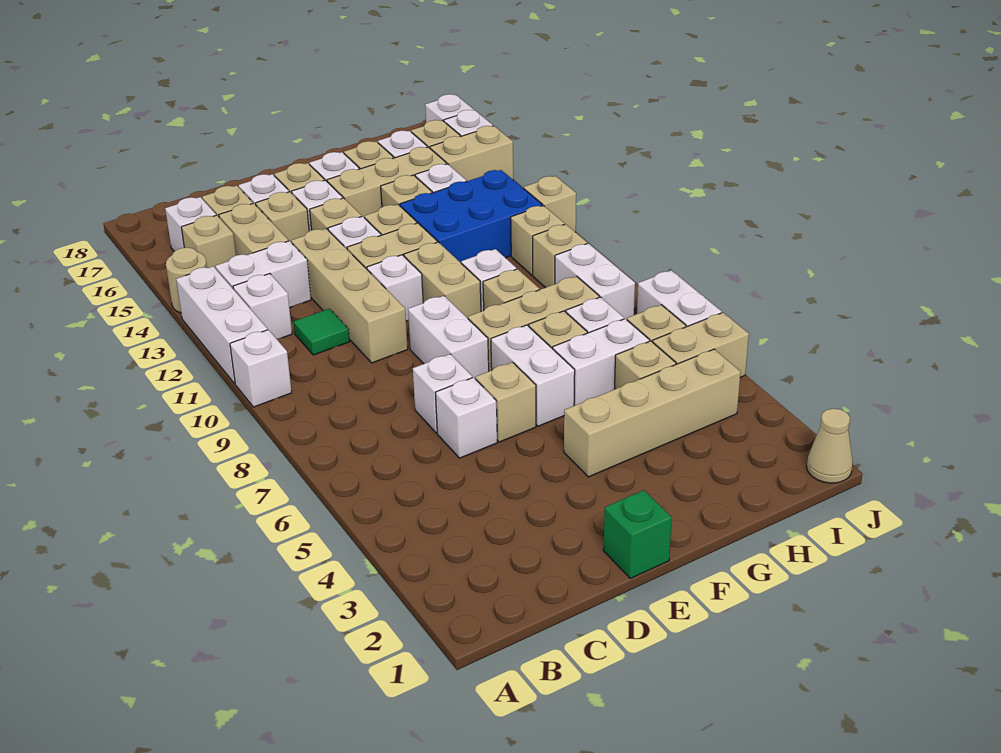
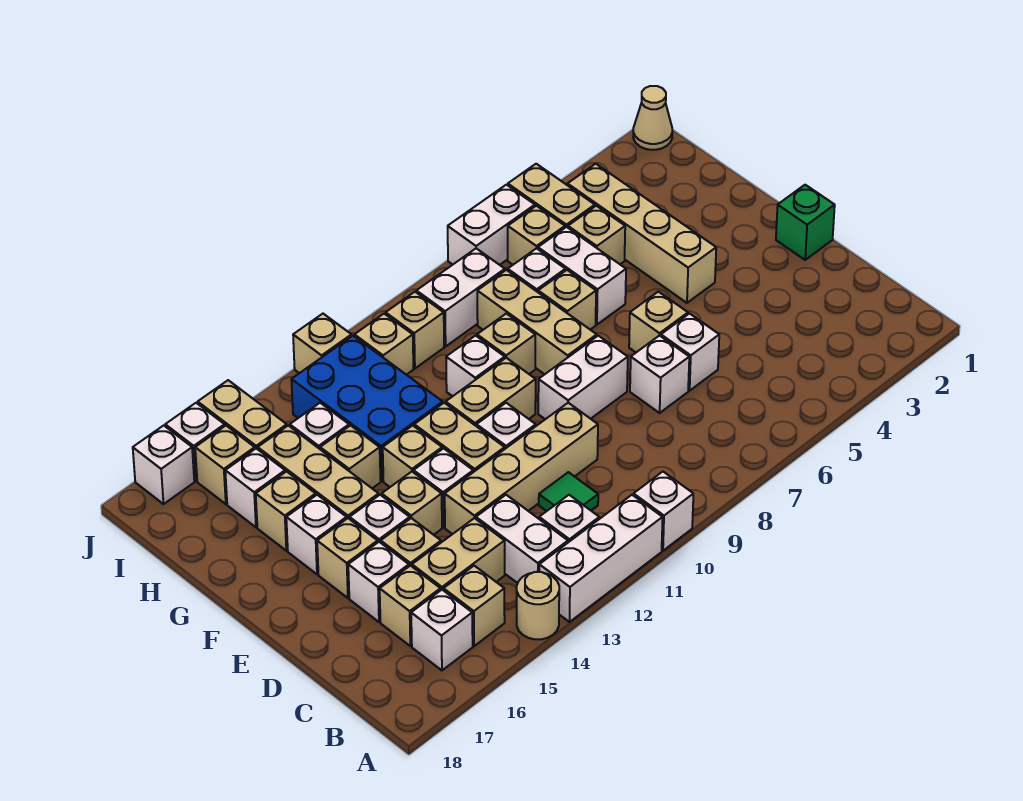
white 1x2 brick [491,325,575,426] -> none

